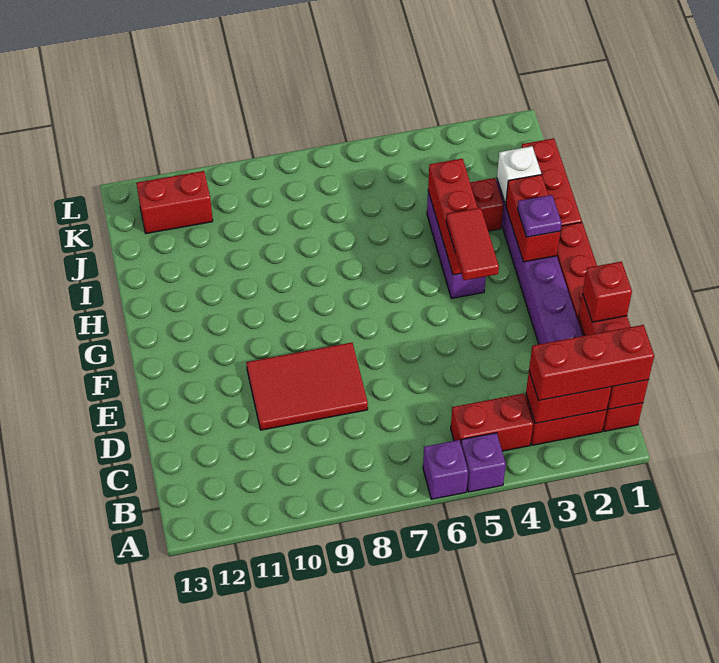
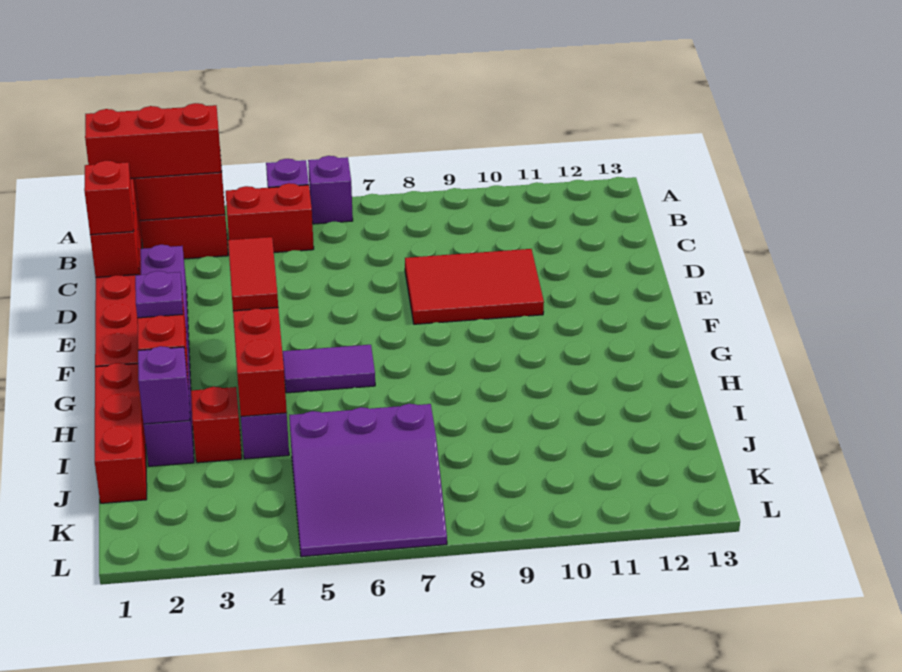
none -> purple 1x2 tile [282,345,375,393]
white 1x1 brick [497,146,541,204] -> purple 1x1 brick [138,346,190,424]
none -> purple 3x3 slope [289,404,447,557]
red 1x2 brick [136,171,213,233] -> none

